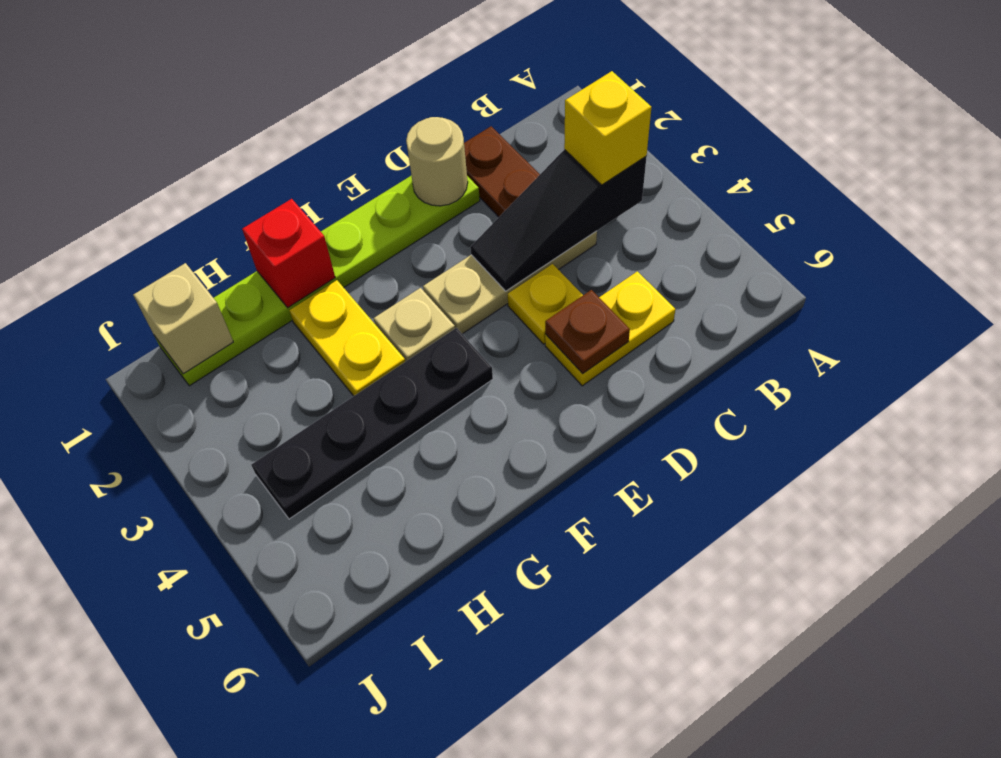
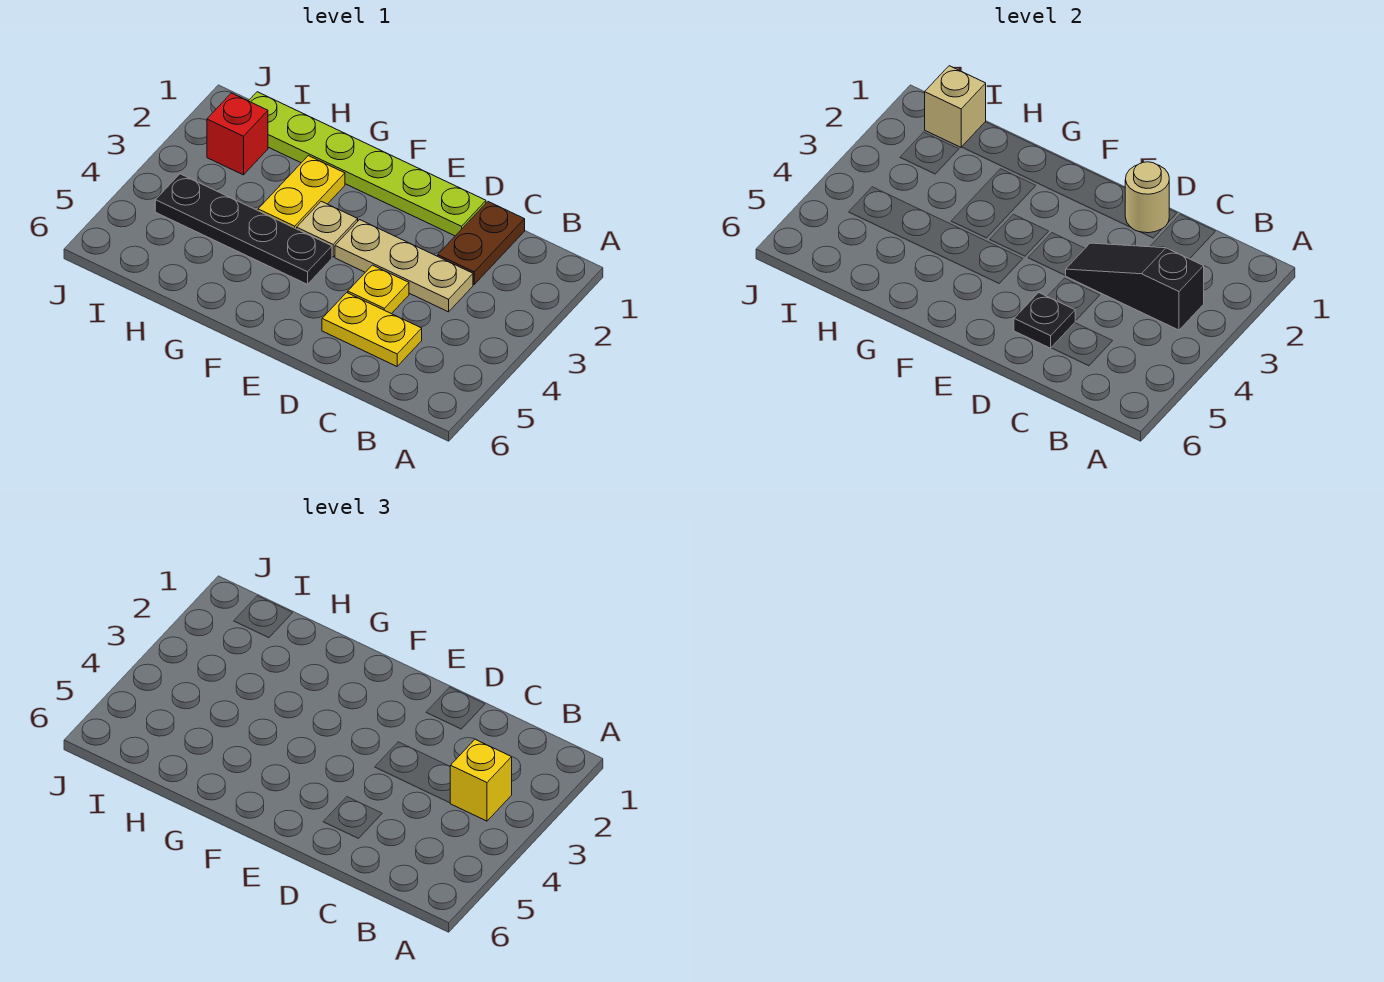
brown 1x1 plate [545,290,630,374] -> black 1x1 plate [1014,293,1075,348]
red 1x1 brick [242,199,335,308] -> red 1x1 brick moved to [207,93,268,175]

